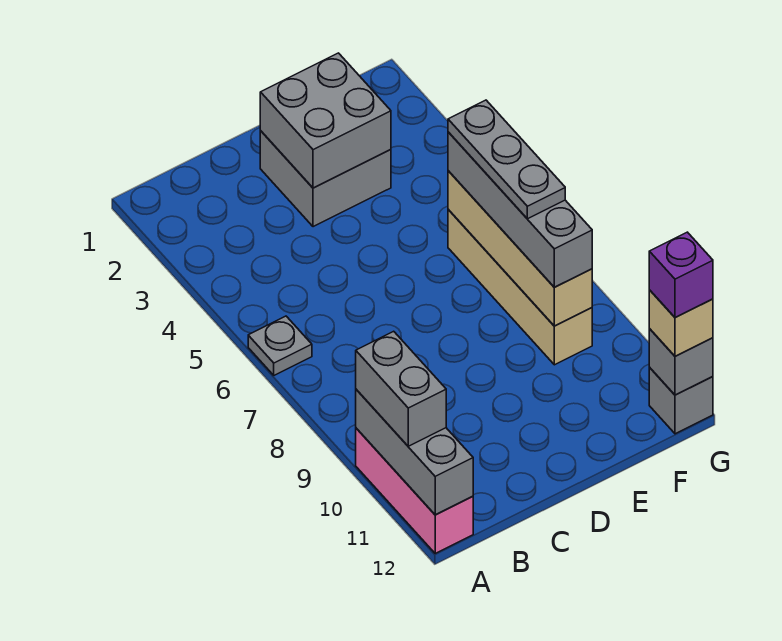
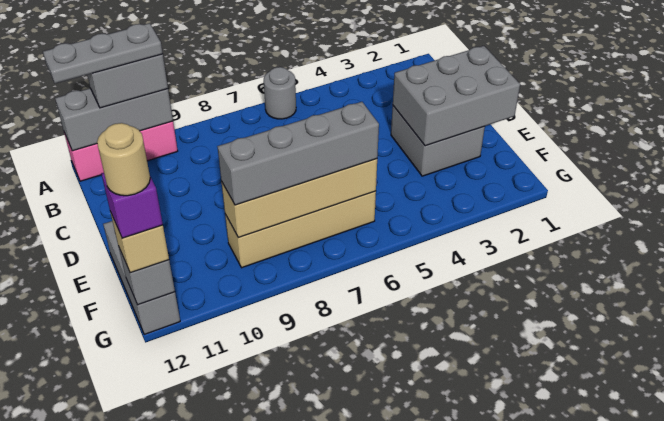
grey 1x1 plate [248,316,312,375] -> grey 1x1 round brick [264,67,296,119]
grey 2x2 brick [260,53,391,188] -> grey 2x3 brick [393,46,520,146]
grey 1x3 plate [448,100,565,219] -> grey 1x3 plate moved to [43,23,163,83]
grey 1x1 brick [649,368,713,434] -> grey 1x3 brick [103,221,180,334]
none -> tan 1x1 round brick [97,123,150,196]

